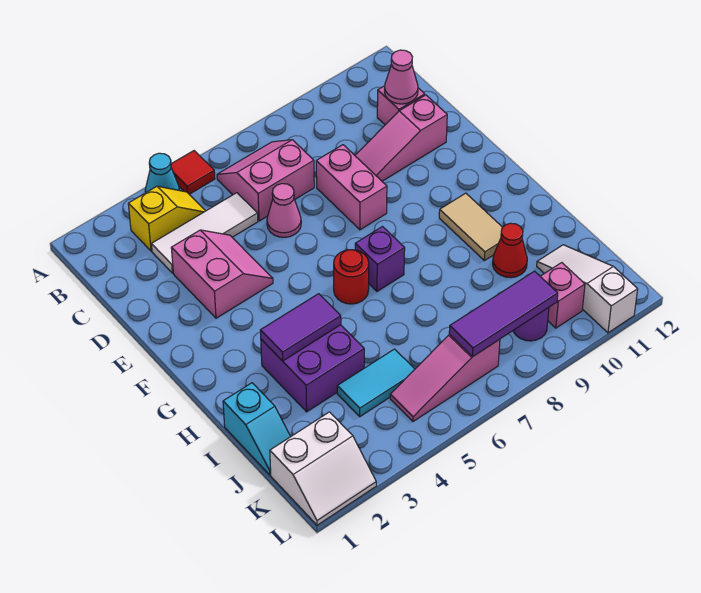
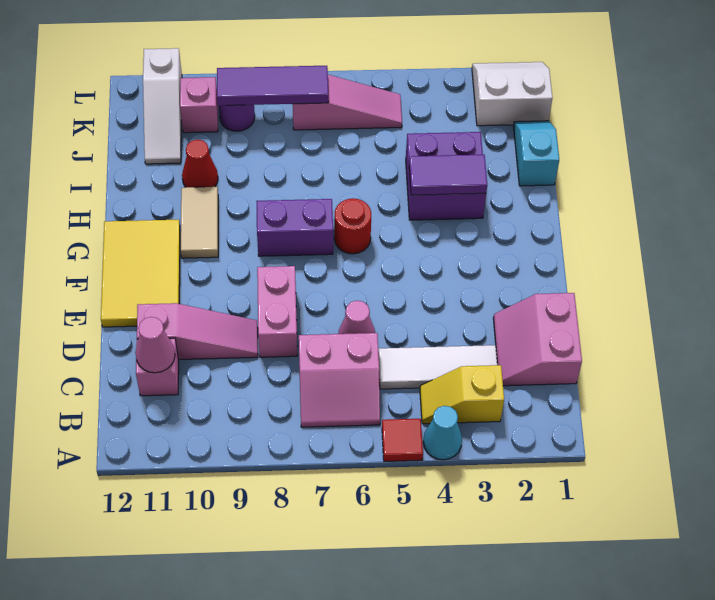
pink 2x2 slope [171,230,273,318] -> pink 2x2 slope moved to [493,293,582,386]
none -> yellow 2x3 tile [101,220,180,327]
purple 1x1 brick [355,227,405,291] -> purple 1x2 brick [256,199,333,256]
cyan 1x2 tile [337,349,415,417] -> none

